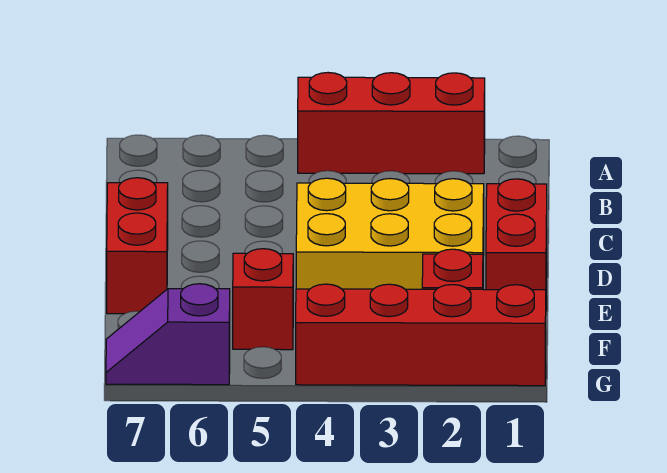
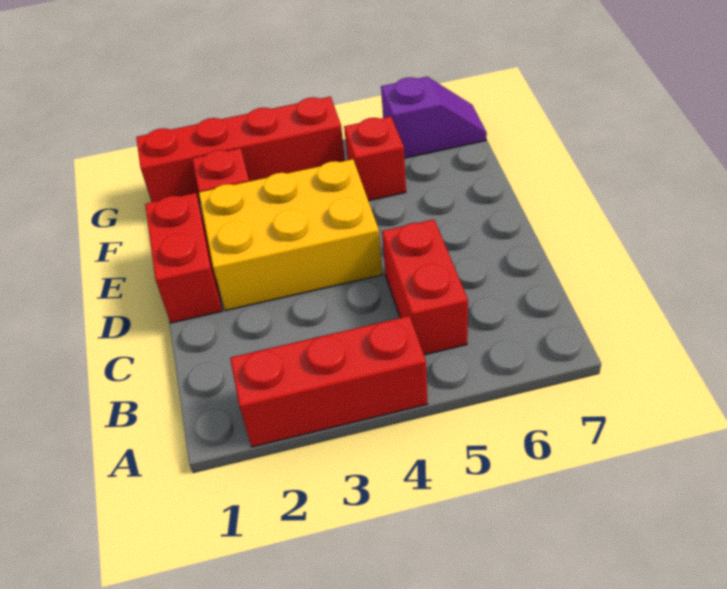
red 1x2 brick [107,178,168,314] -> red 1x2 brick moved to [382,219,468,355]

